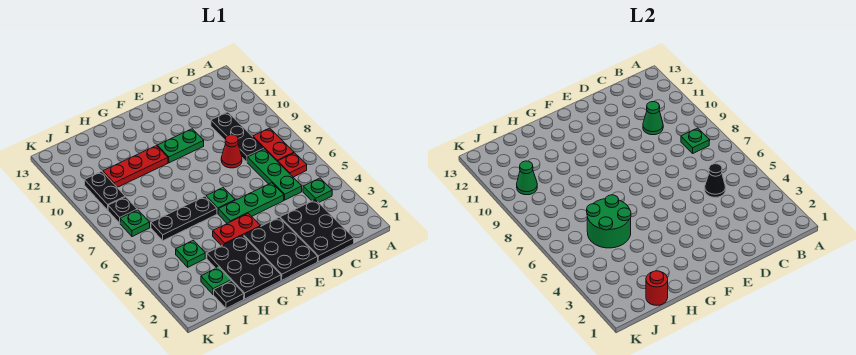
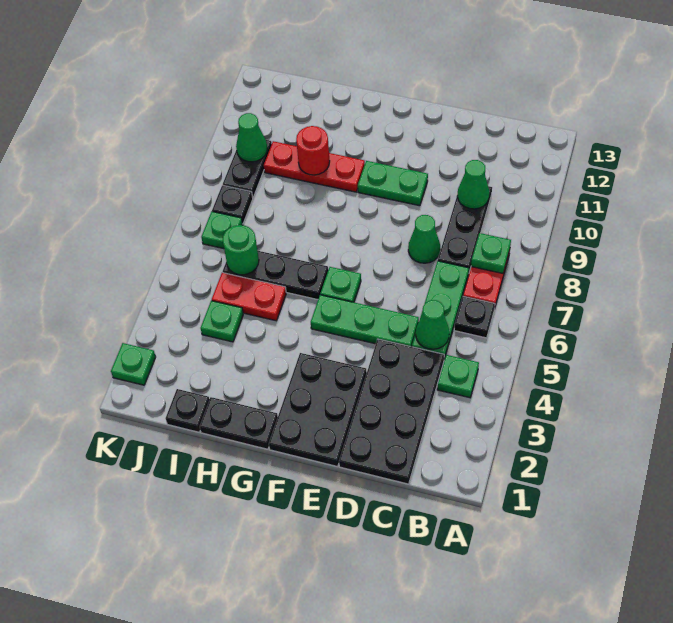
red 1x1 plate [278,153,307,177] -> black 1x1 plate [454,297,495,338]
black 2x3 plate [280,200,354,262] -> black 2x4 plate [339,339,444,484]
black 1x1 cone [705,164,726,197] -> green 1x1 cone [416,300,449,349]
red 1x1 cone [221,135,242,168] -> green 1x1 cone [408,215,440,263]
red 1x2 plate [213,213,260,246] -> red 1x2 plate moved to [212,273,286,321]
black 2x3 plate [207,235,281,299] -> black 1x2 plate [200,397,278,449]
green 2x2 round brick [587,195,631,248] -> green 1x1 round brick [223,225,259,275]
red 1x1 round brick [646,271,668,305] -> red 1x1 round brick moved to [296,126,330,175]
green 1x1 plate [201,267,231,295] -> green 1x1 plate moved to [111,343,156,385]

